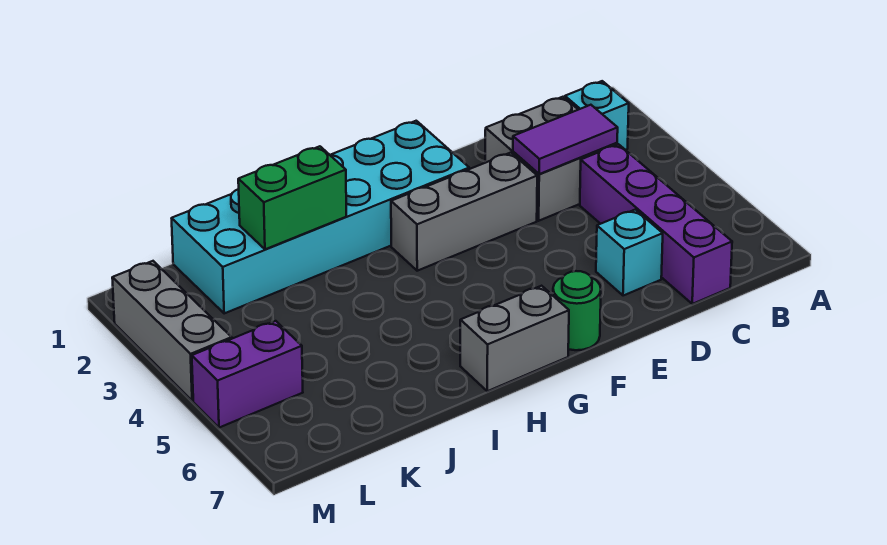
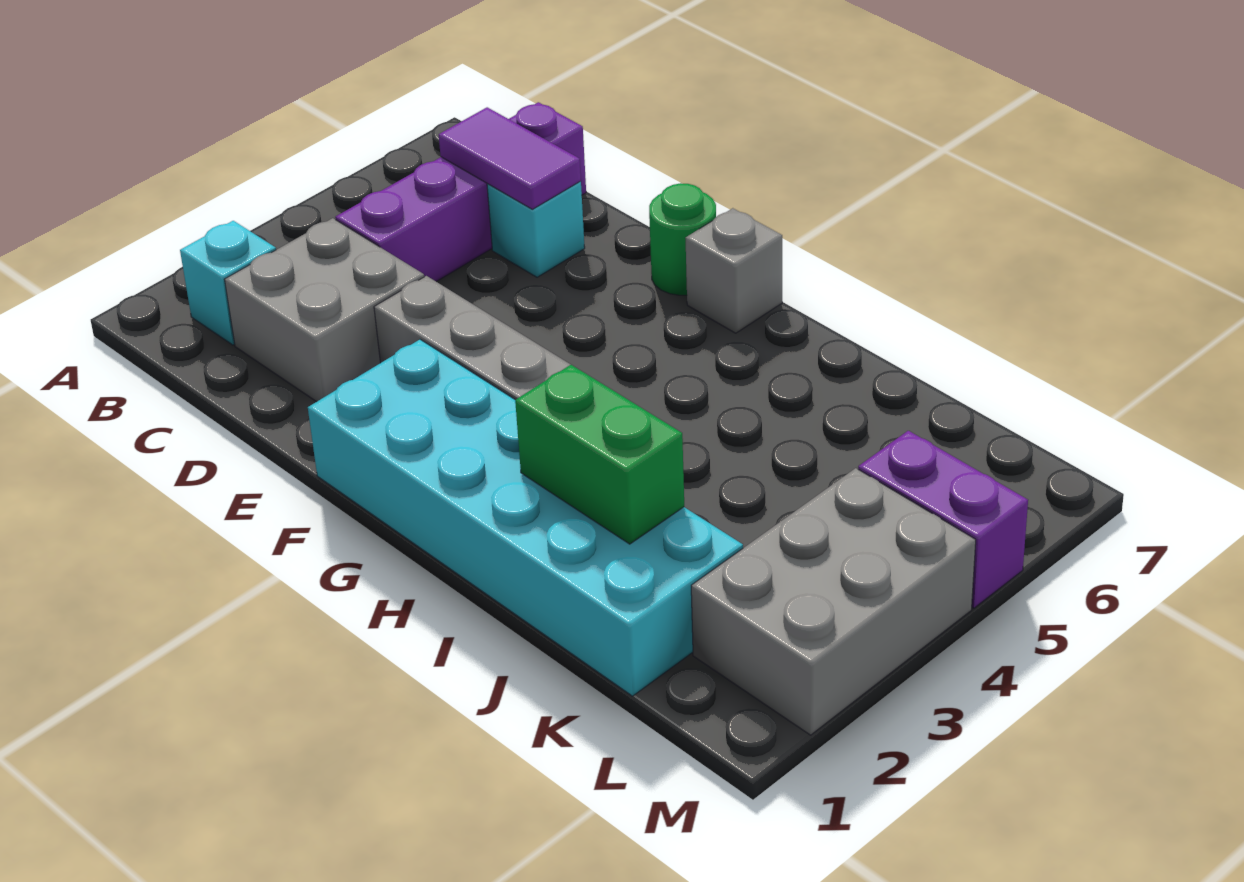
purple 1x2 tile [513,105,618,174] -> purple 1x2 tile moved to [439,107,581,209]
grey 1x2 brick [460,286,569,391] -> grey 1x1 brick [685,208,782,333]
grey 1x3 brick [112,261,232,401] -> grey 2x3 brick [691,468,976,735]

